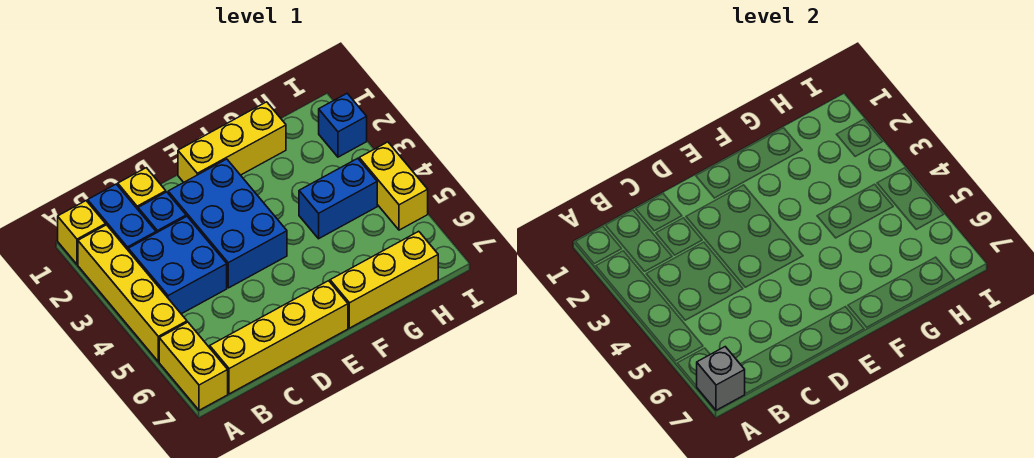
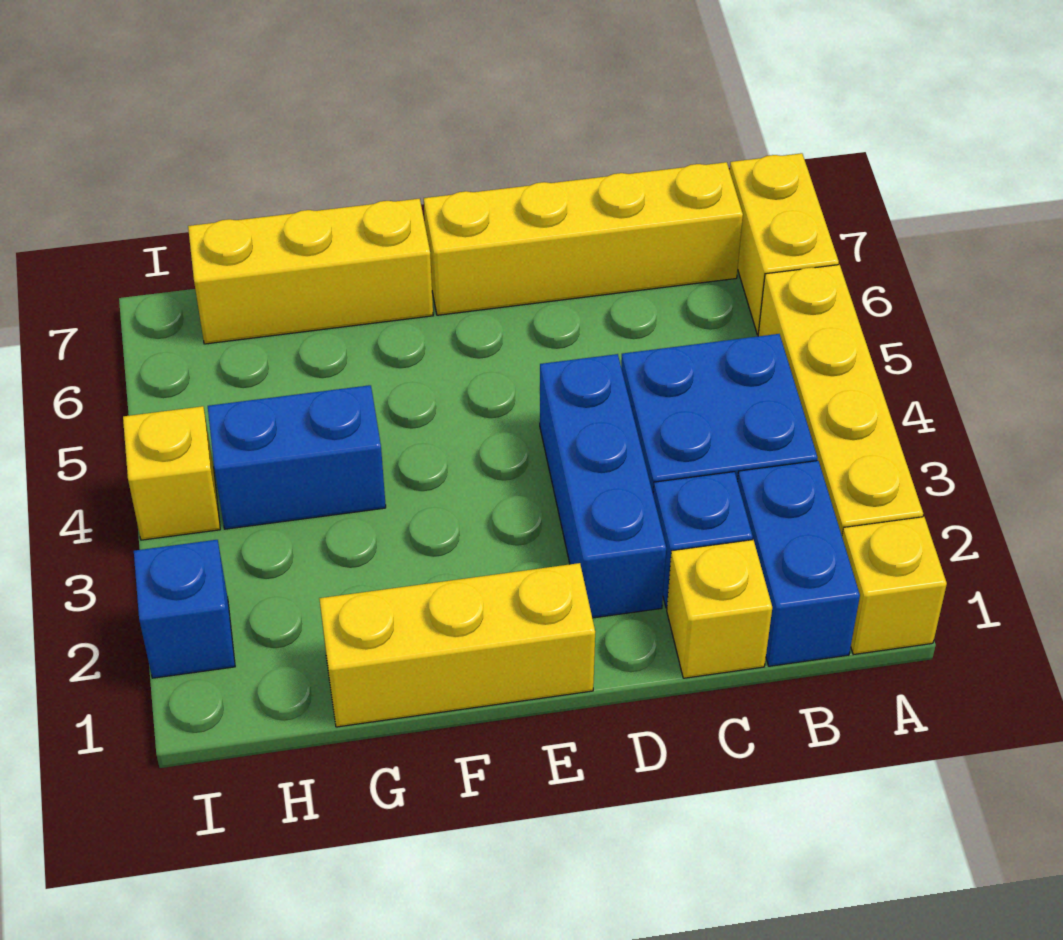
grey 1x1 brick [697,347,745,410] -> none
blue 2x3 brick [168,159,287,288] -> blue 1x3 brick [540,354,666,618]
yellow 1x2 brick [359,142,428,230] -> yellow 1x1 brick [123,406,220,540]

